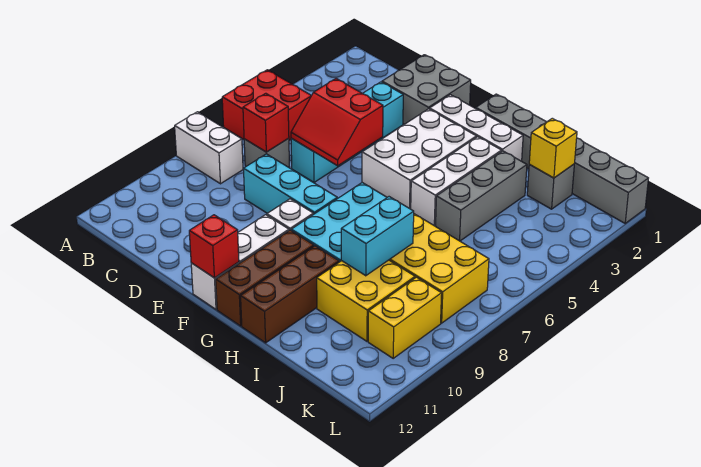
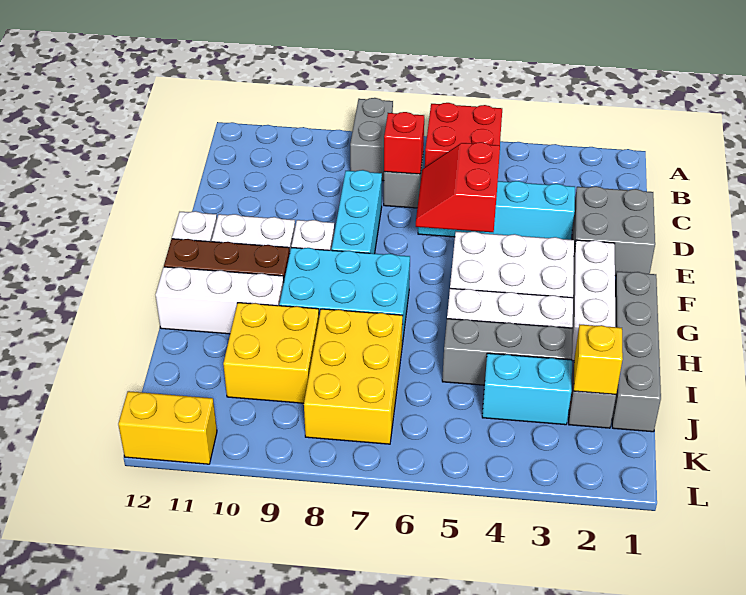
white 1x2 brick [175,112,243,184] -> grey 1x2 brick [350,98,393,181]
red 1x1 brick [189,215,239,278] -> none
grey 1x6 brick [476,94,648,223] -> grey 1x4 brick [612,271,661,432]
brown 1x3 brick [241,246,339,343] -> white 1x3 brick [156,267,284,334]
cyan 1x2 brick [341,197,414,276] -> cyan 1x2 brick moved to [482,353,572,425]
yellow 1x2 brick [368,277,442,358] -> yellow 1x2 brick moved to [118,391,217,464]

